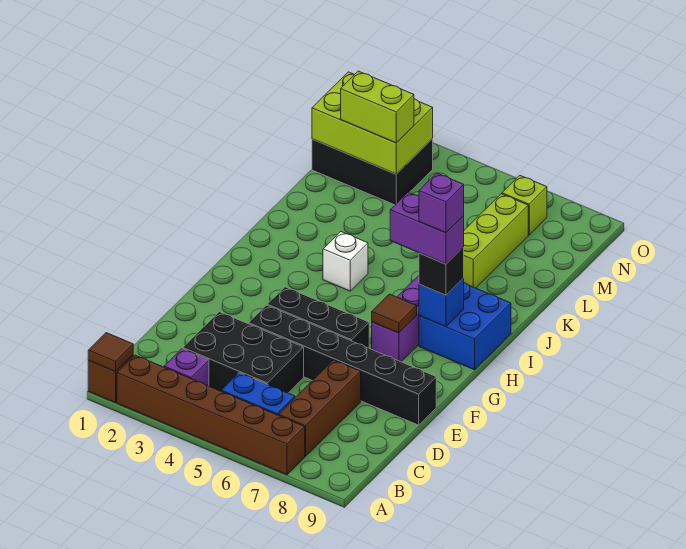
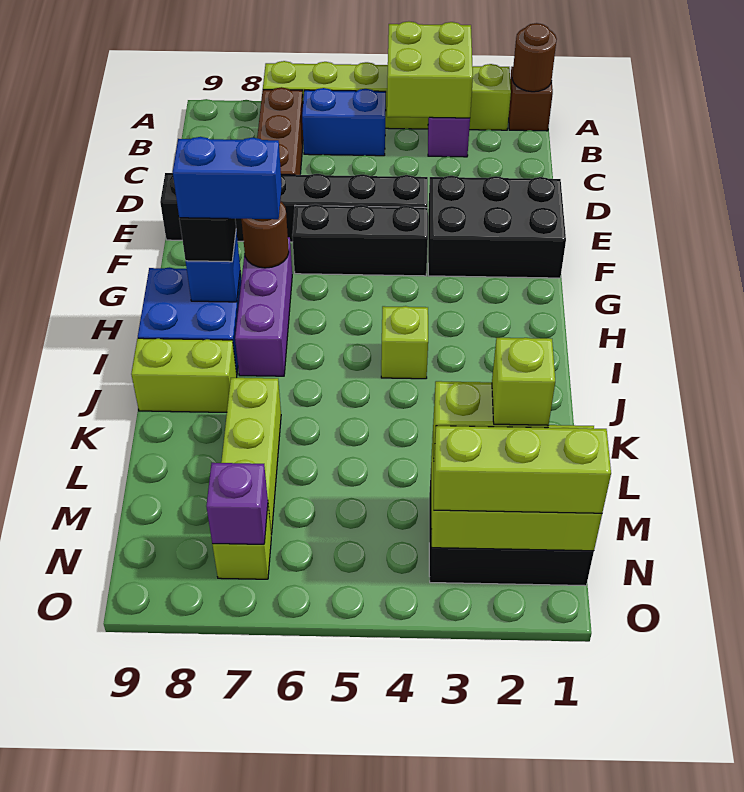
brown 1x1 tile [88,333,133,372] -> brown 1x1 round brick [512,23,557,92]
brown 1x6 brick [117,355,305,475] -> lime 1x6 brick [263,61,511,130]
none -> lime 2x2 brick [387,21,473,118]
black 2x3 brick [183,312,304,393] -> black 2x3 brick moved to [428,176,566,278]
brown 1x1 tile [372,294,417,333] -> brown 1x1 round brick [241,201,289,268]
purple 1x2 brick [390,192,464,264] -> blue 1x2 brick [173,137,282,219]
purple 1x1 brick [419,173,464,233] -> purple 1x1 brick moved to [206,463,268,544]
white 1x1 brick [323,232,368,291] -> lime 1x1 brick [381,306,428,379]
none -> lime 1x2 brick [131,338,237,412]
none -> lime 1x1 brick [492,338,555,425]
none -> lime 1x3 brick [434,426,611,513]

